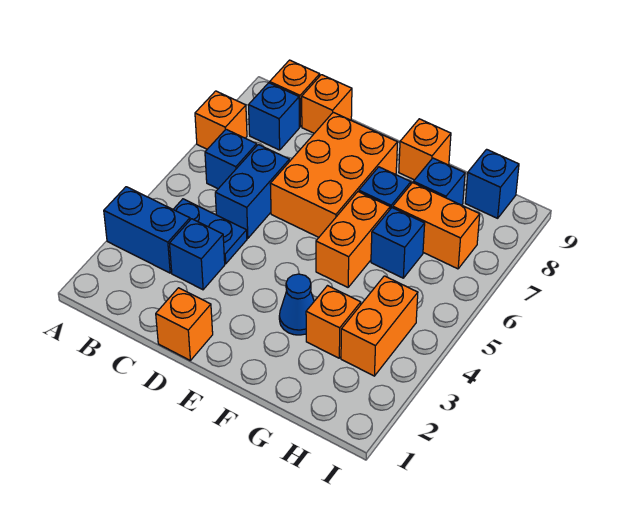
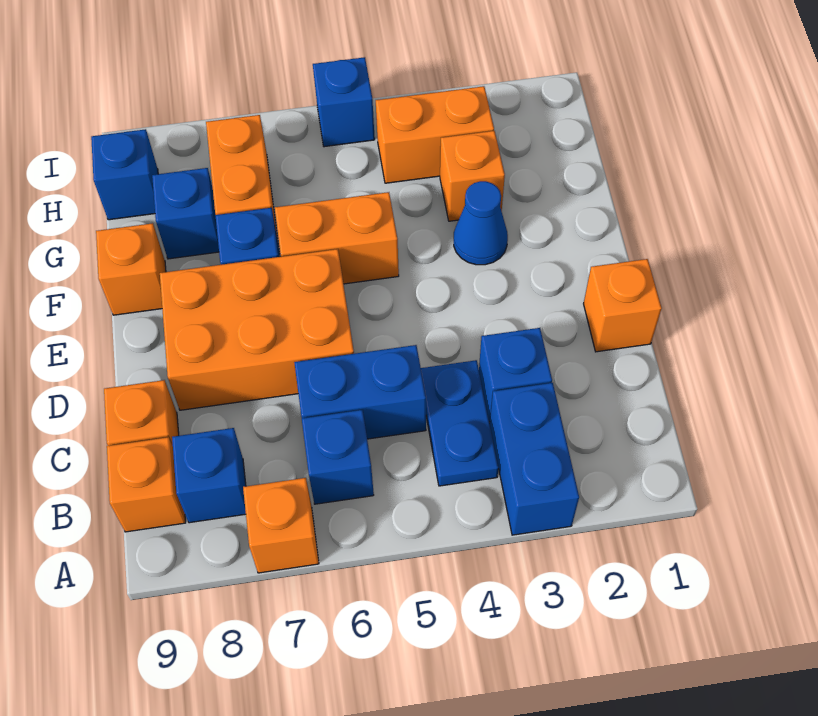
blue 1x1 brick [371,208,425,278] -> blue 1x1 brick moved to [313,57,375,147]

